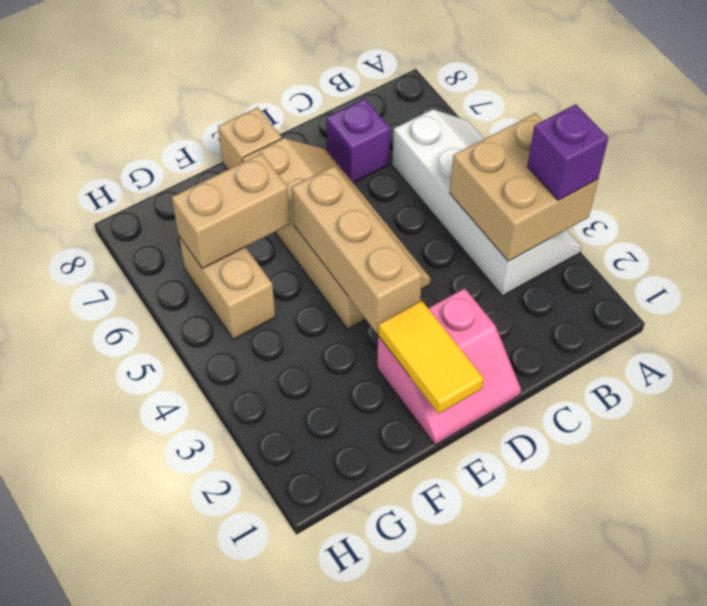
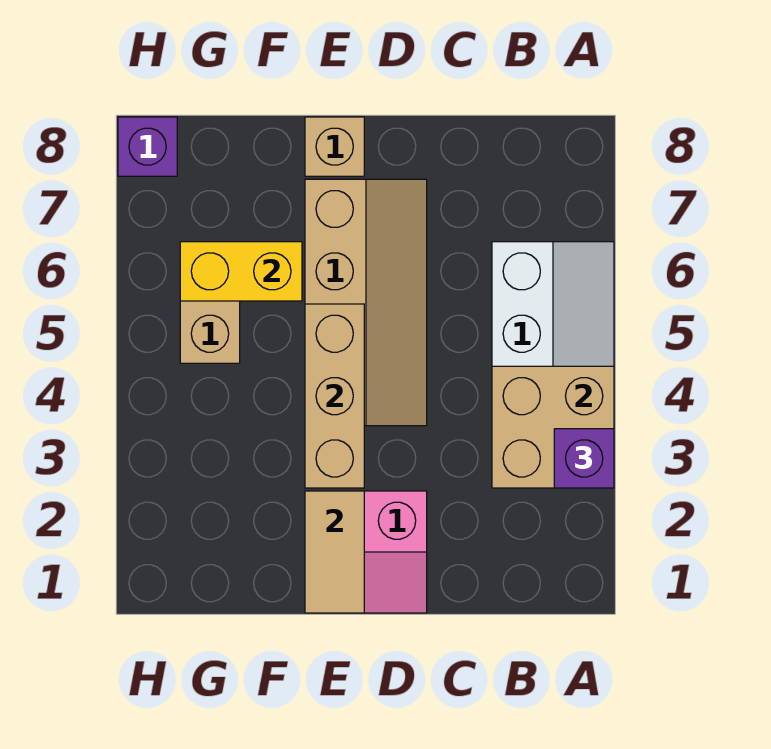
purple 1x1 brick [326,99,390,183] -> purple 1x1 brick moved to [118,117,177,176]
yellow 1x2 tile [378,301,484,414] -> tan 1x2 tile [305,491,364,613]
tan 1x2 brick [172,153,290,269] -> yellow 1x2 brick [180,242,302,301]

